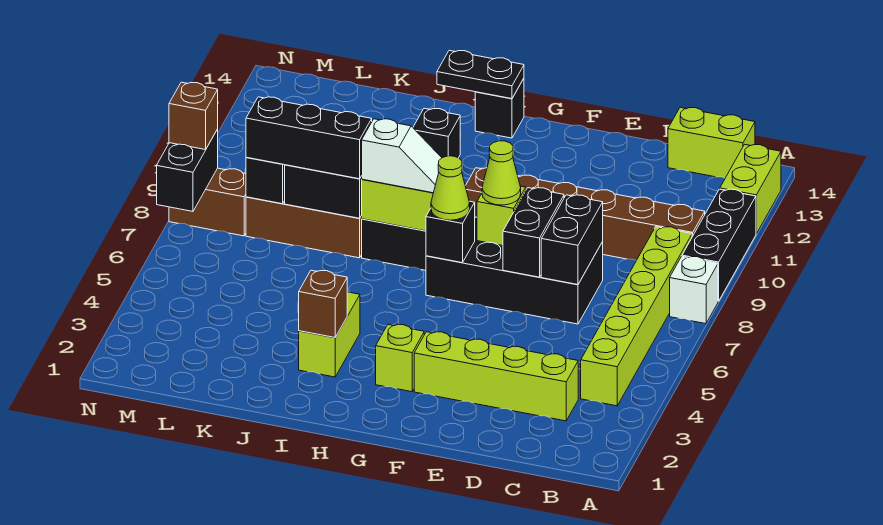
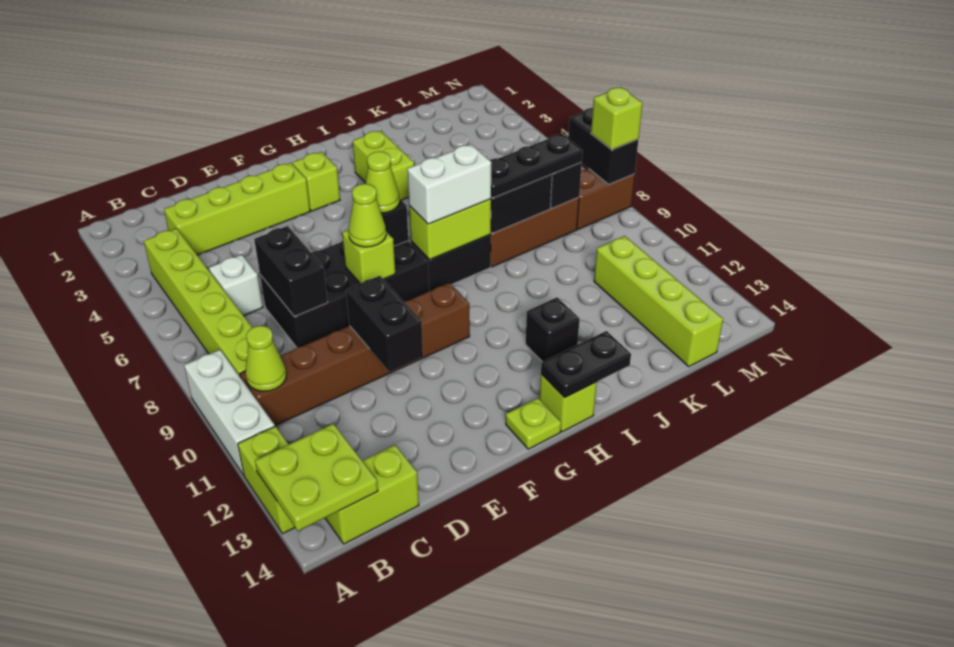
white 1x1 brick [670,257,718,324] -> white 1x1 brick moved to [209,255,263,316]
black 1x3 brick [682,189,756,301] -> white 1x3 brick [184,350,275,475]
none -> lime 2x2 plate [255,424,378,531]
none -> lime 1x1 cone [245,326,286,391]
black 1x2 brick [503,188,564,277] -> black 1x2 brick moved to [346,276,423,372]
none -> lime 1x1 plate [506,398,561,449]
white 1x2 slope [362,119,442,193] -> white 1x2 brick [407,144,491,224]
black 1x1 brick [475,79,524,138] -> lime 1x1 brick [540,374,597,432]
brown 1x1 brick [299,270,347,337] -> none
black 1x3 brick [246,97,372,179] -> black 1x3 plate [490,134,583,198]
none -> lime 1x4 brick [594,236,723,366]
brown 1x1 brick [169,82,218,150] -> lime 1x1 brick [591,87,642,150]

